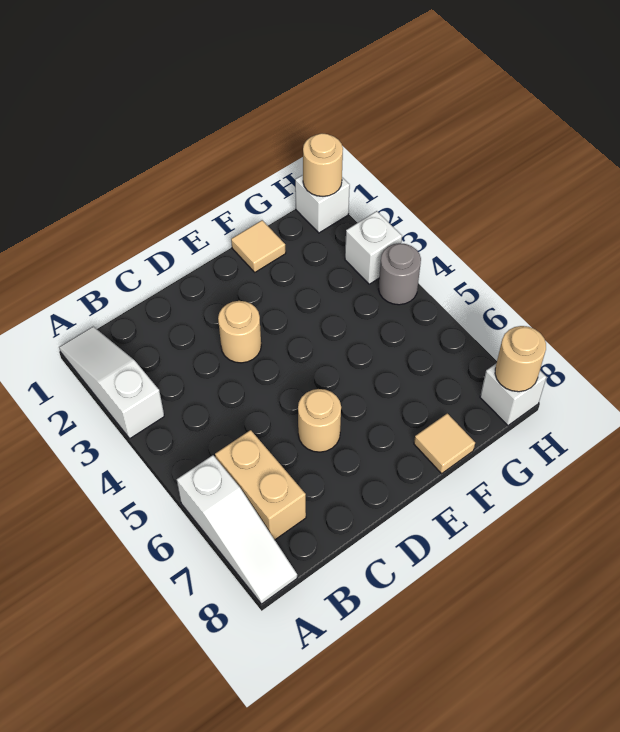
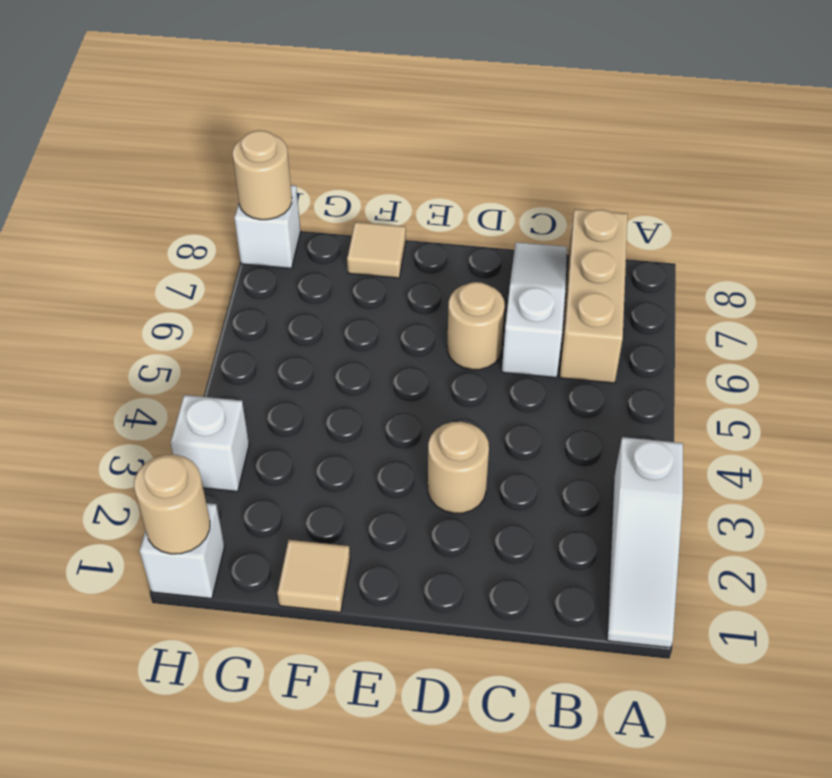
white 1x3 slope [177,455,297,604] -> white 1x3 slope moved to [502,242,567,378]
tan 1x2 brick [215,430,306,540] -> tan 1x3 brick [560,209,628,383]
grey 1x1 round brick [379,243,421,305] -> none

